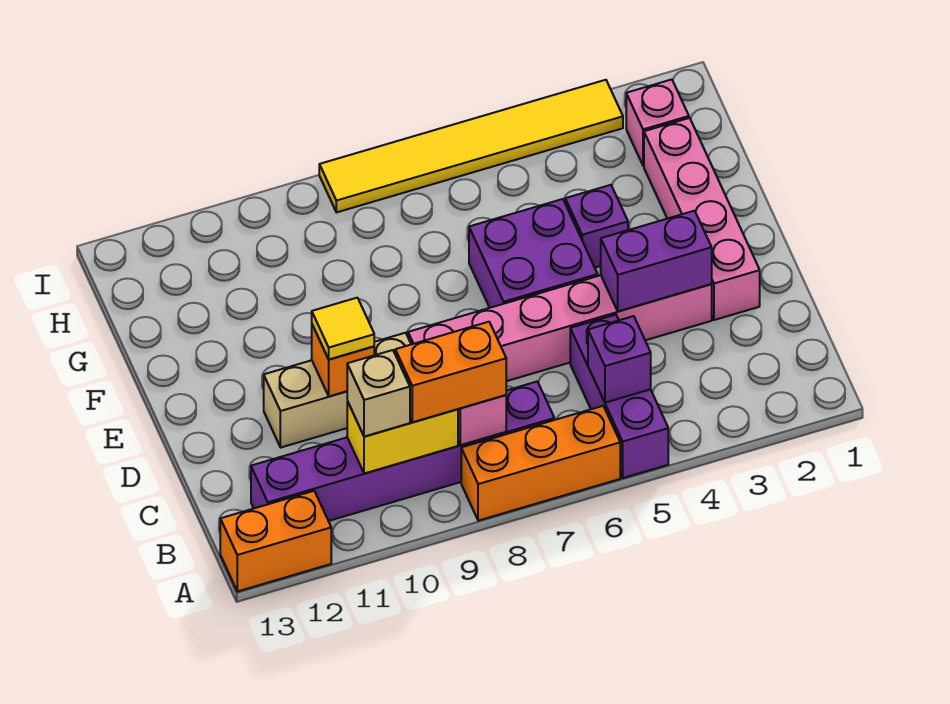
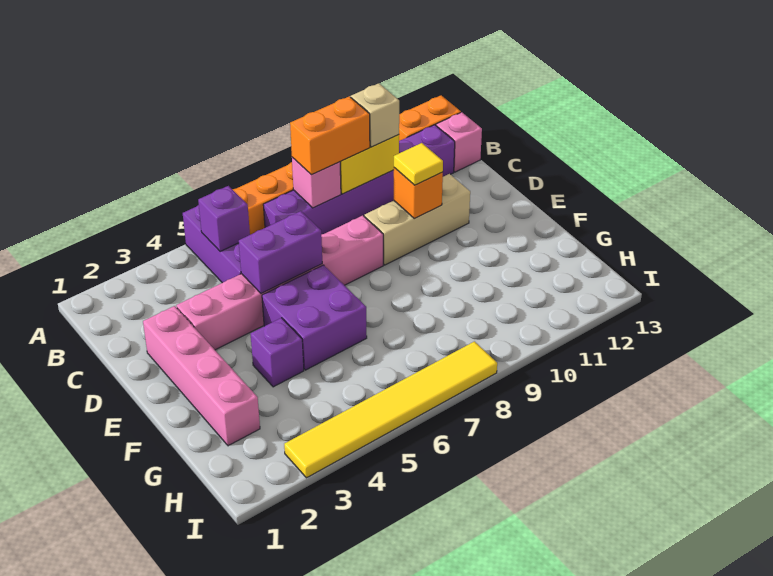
purple 1x2 brick [601,211,712,311] -> purple 1x2 brick moved to [239,211,322,294]
pink 1x1 brick [626,80,689,166] -> pink 1x1 brick moved to [436,112,482,172]

